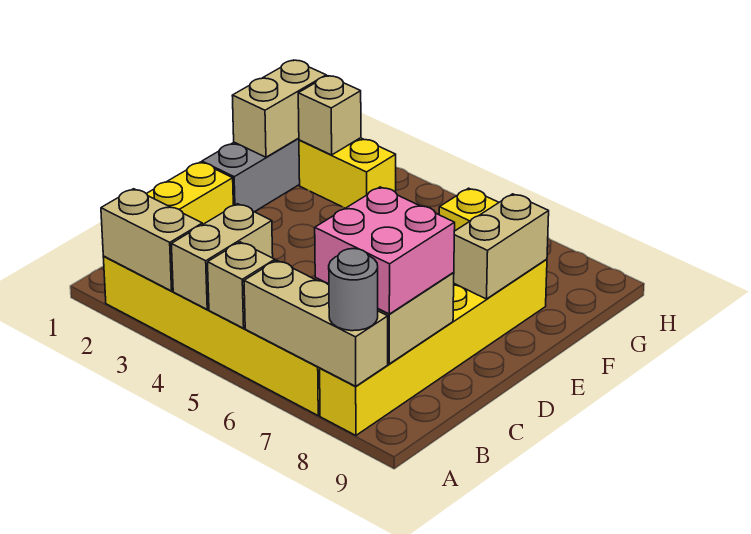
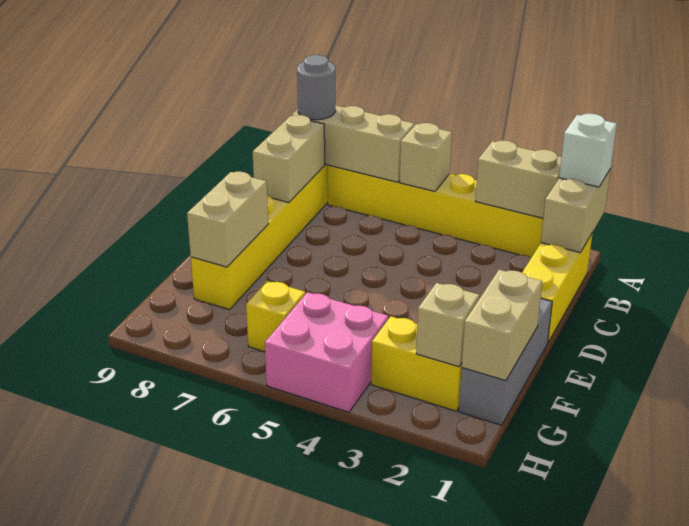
none -> white 1x1 brick [559,114,617,187]
tan 1x2 brick [171,204,273,309] -> tan 1x2 brick moved to [541,169,611,253]
pink 2x2 brick [315,187,455,314] -> pink 2x2 brick moved to [265,292,388,412]

